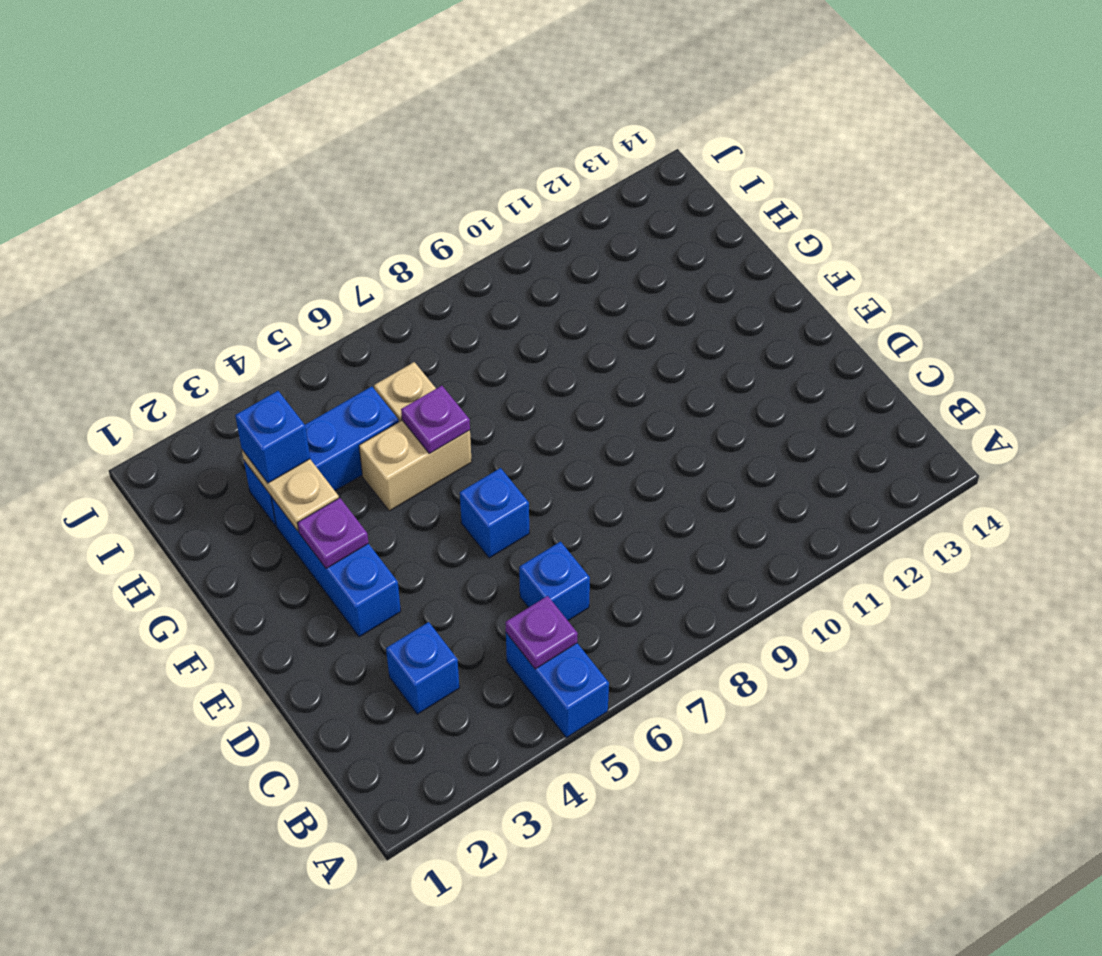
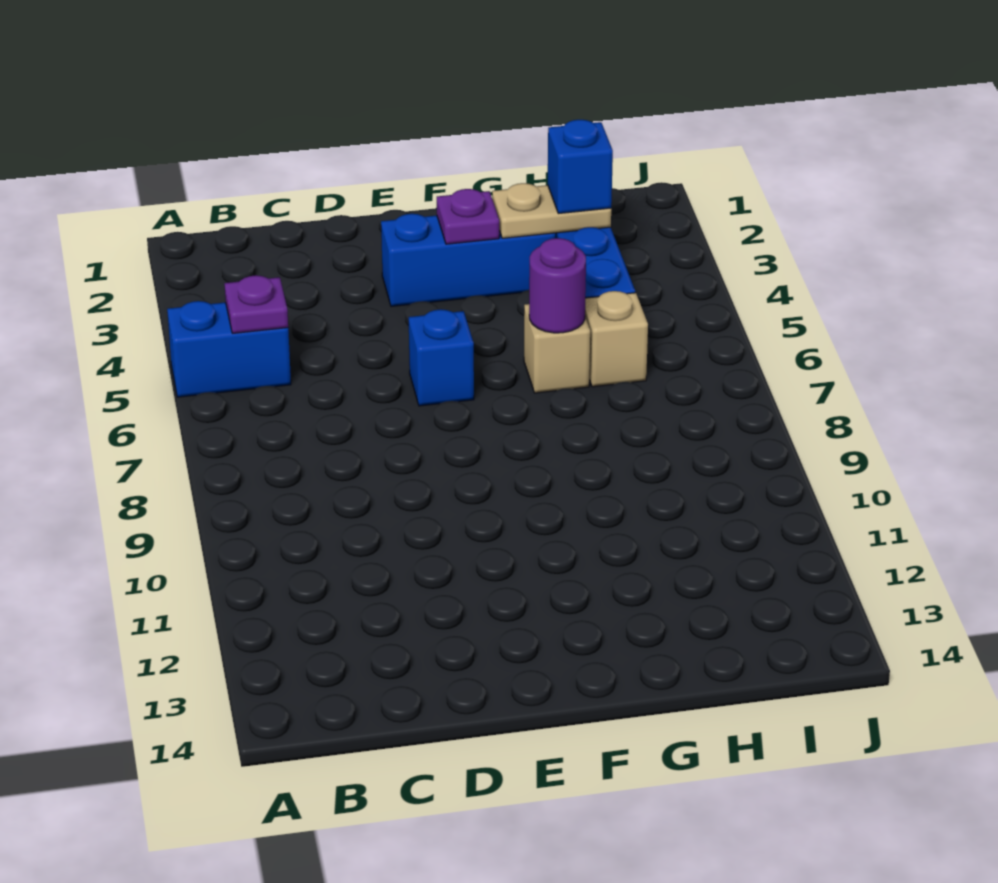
blue 1x1 brick [386,622,459,714] -> none
blue 1x1 brick [519,542,590,620] -> none
tan 1x2 brick [359,420,472,511] -> tan 1x1 brick [524,304,590,393]
purple 1x1 plate [401,386,470,454] -> purple 1x1 round brick [529,238,586,333]

